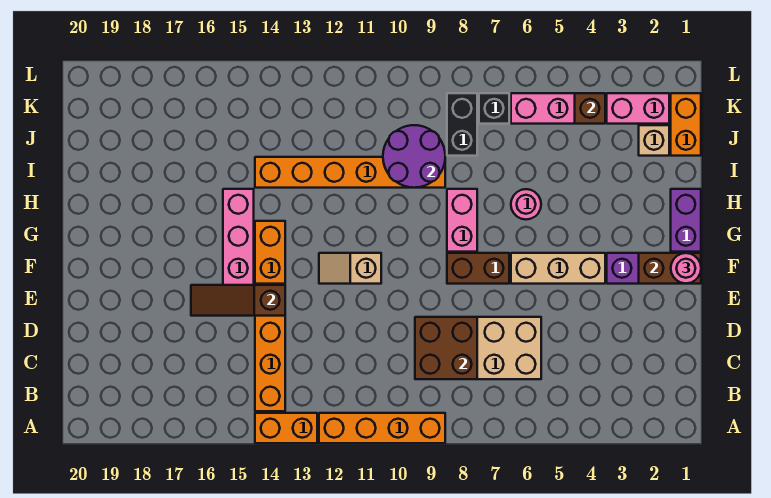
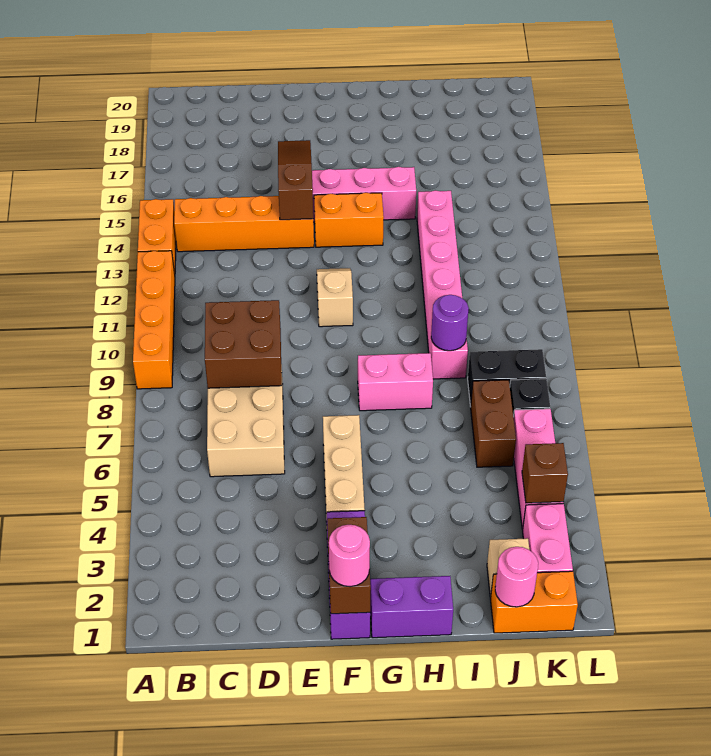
brown 1x2 brick [447,253,509,284] -> brown 1x2 brick moved to [471,380,516,467]
pink 1x1 round brick [511,189,541,220] -> pink 1x1 round brick moved to [495,547,538,607]
orange 1x6 brick [255,157,445,188] -> pink 1x6 brick [417,190,468,379]
purple 2x2 round brick [383,125,445,188] -> purple 1x1 round brick [431,295,469,351]

